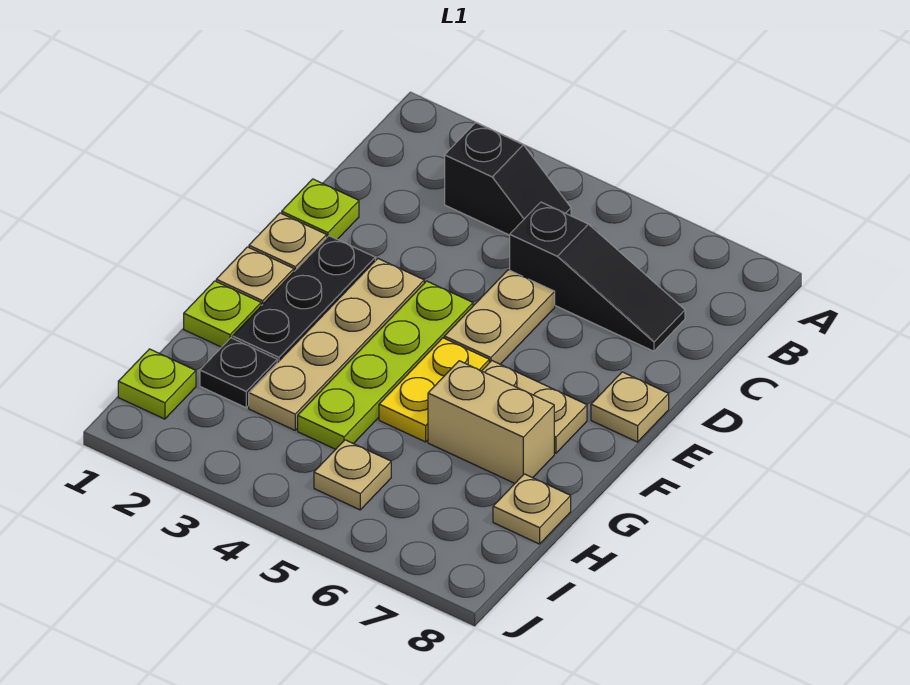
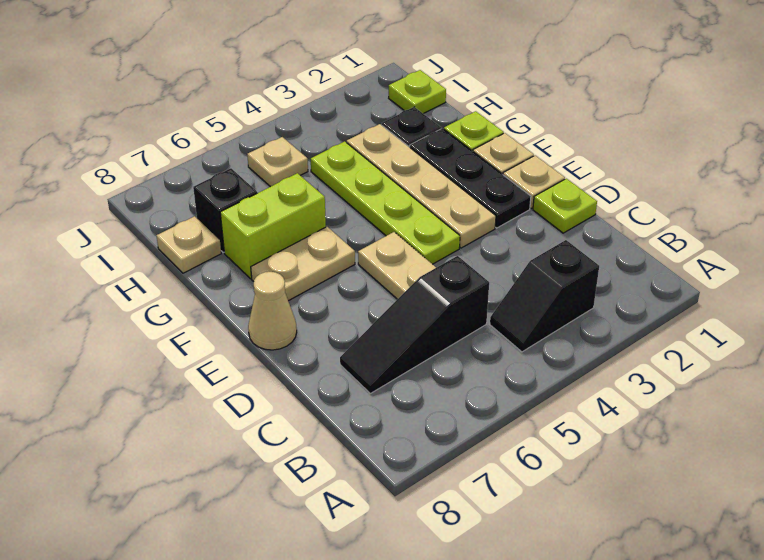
tan 1x1 plate [591,372,669,442] -> tan 1x1 cone [248,272,297,350]
yellow 1x2 plate [379,338,489,442] -> none
tan 1x2 brick [428,361,554,483] -> lime 1x2 brick [220,173,326,279]
none -> black 1x1 brick [193,168,257,252]

